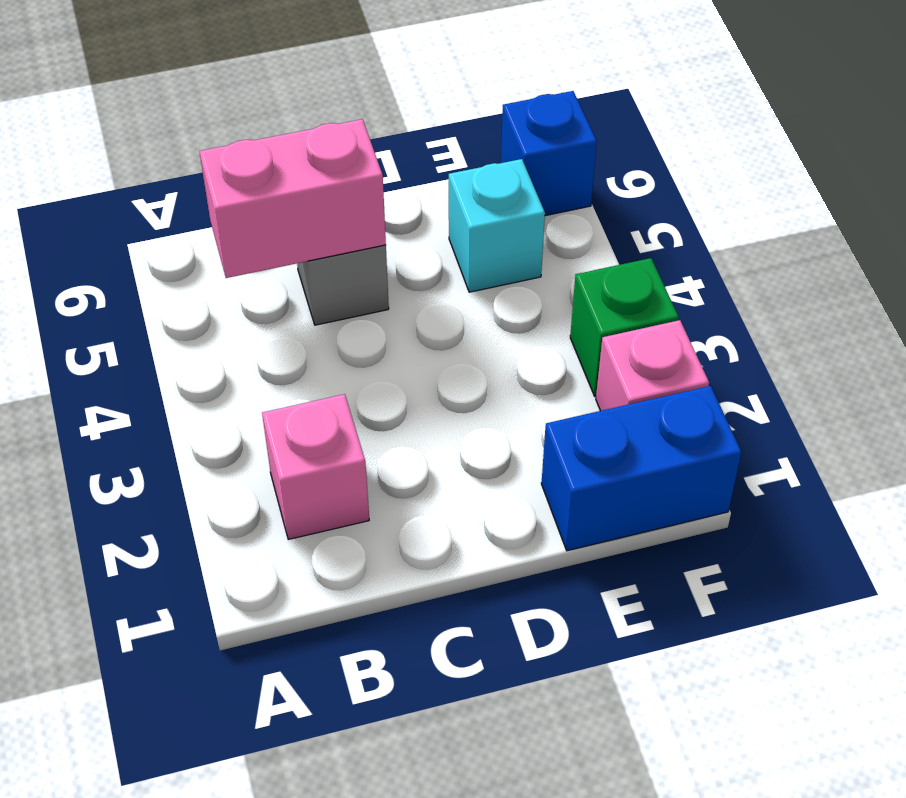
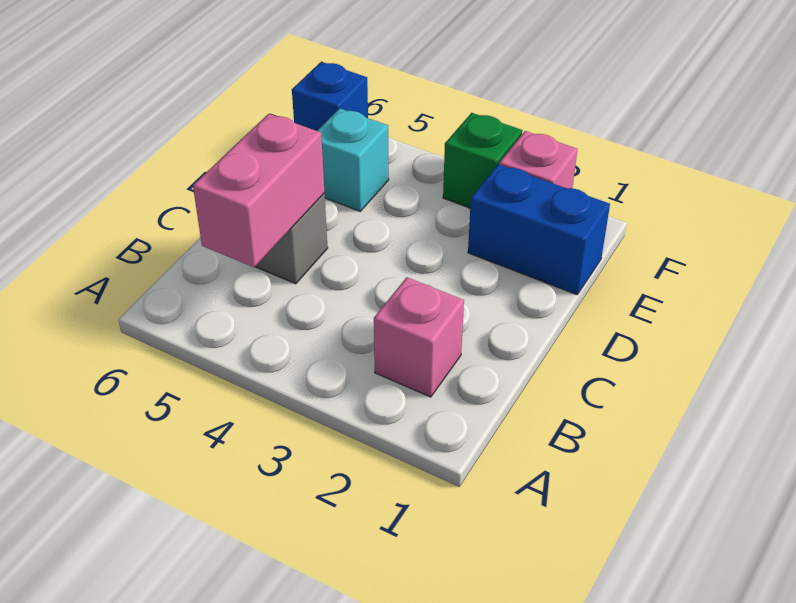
blue 1x2 brick [541,386,742,551] -> blue 1x2 brick turned to [468,164,610,295]

